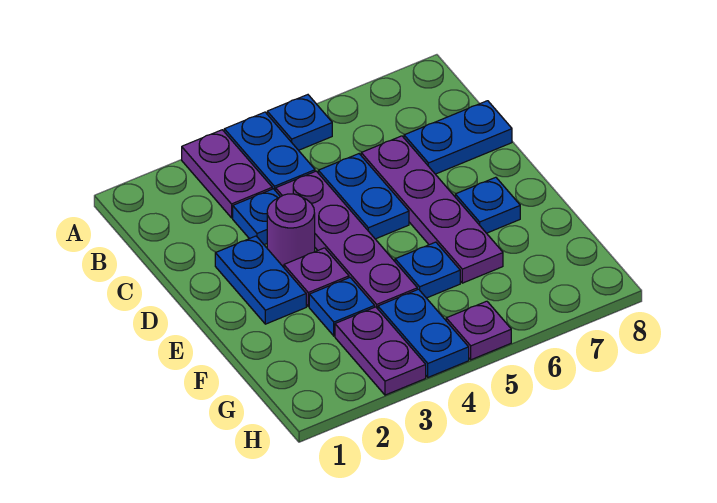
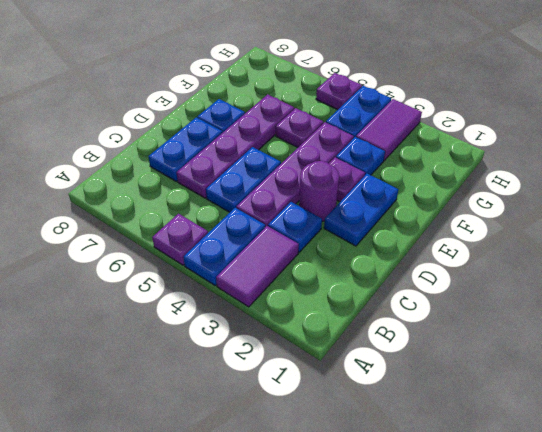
purple 1x2 plate [182,130,272,218] -> purple 1x2 tile [216,226,299,307]
blue 1x1 plate [267,95,332,150] -> purple 1x1 plate [152,214,208,265]
blue 1x2 plate [404,101,512,174] -> blue 1x2 plate turned to [148,117,223,181]
blue 1x1 plate [395,242,460,298] -> purple 1x1 plate [276,108,323,147]
purple 1x2 plate [335,307,426,395] -> purple 1x2 tile [356,99,422,160]

